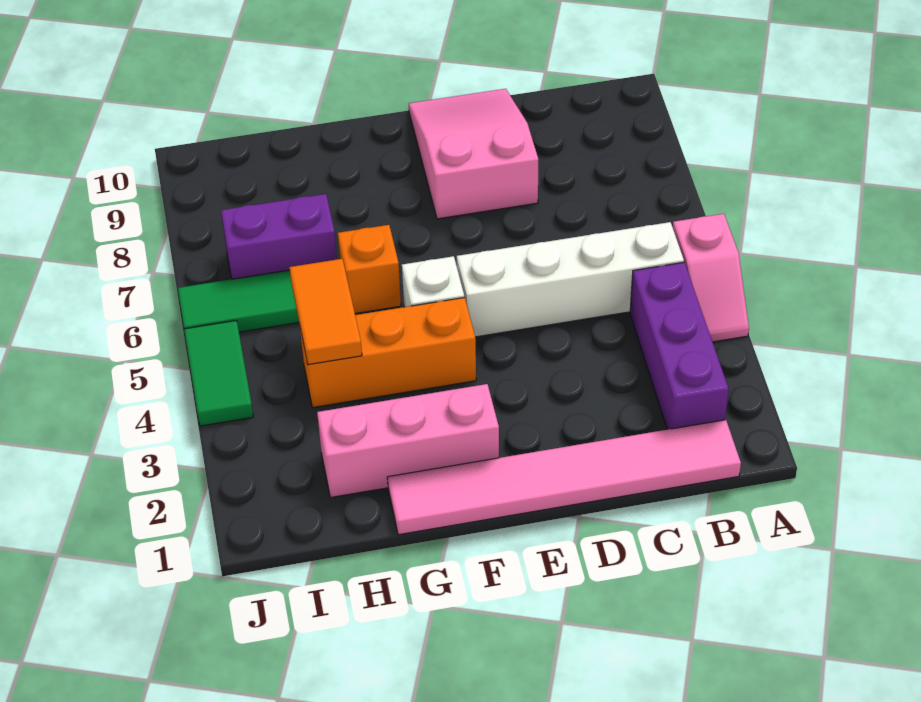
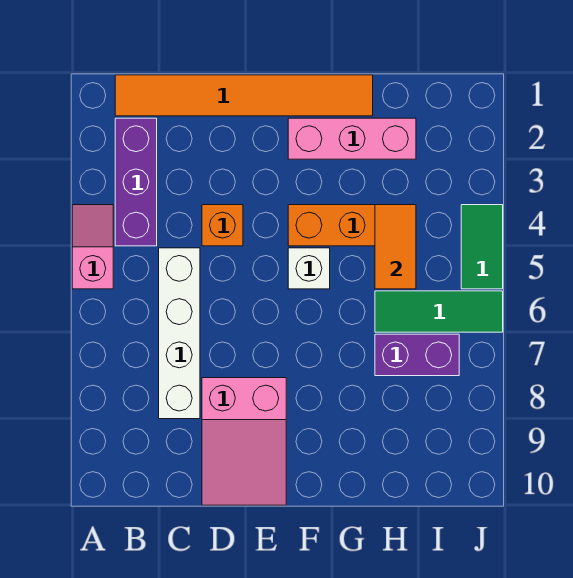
pink 1x6 tile [387,420,741,535] -> orange 1x6 tile [115,75,373,116]
white 1x4 brick [457,222,684,337] -> white 1x4 brick turned to [159,248,200,419]
orange 1x1 brick [338,225,401,314] -> orange 1x1 brick moved to [202,205,243,246]

